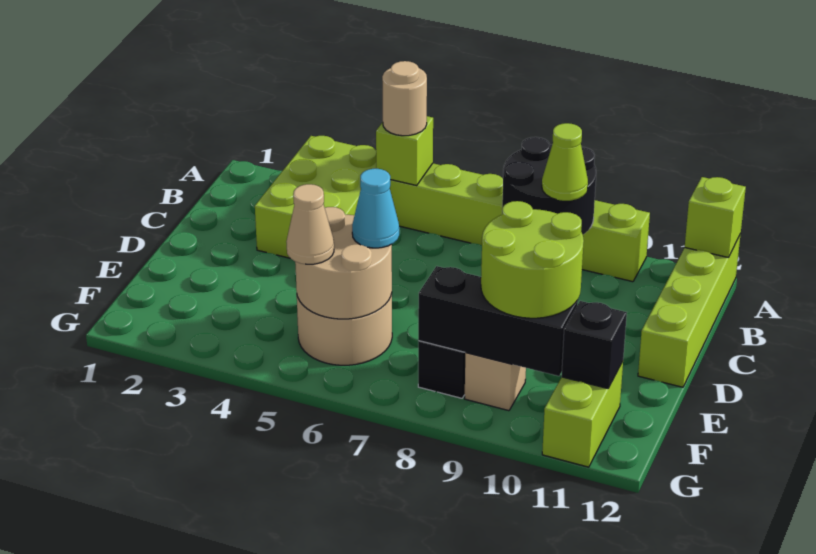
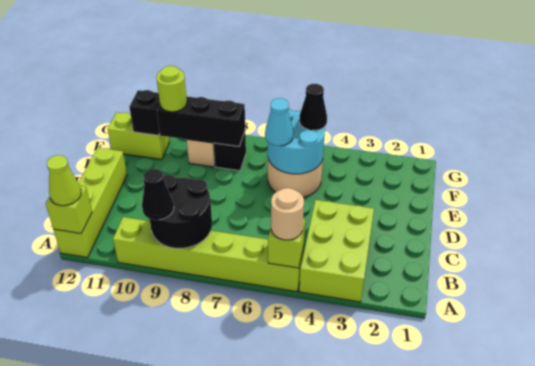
none -> black 1x1 cone [142,169,174,220]
lime 1x1 cone [542,123,588,201] -> lime 1x1 cone moved to [47,155,81,206]
tan 2x2 round brick [295,207,392,319] -> cyan 2x2 round brick [268,109,325,174]
lime 2x2 round brick [481,201,584,318] -> lime 1x1 round brick [156,66,187,112]
tan 1x1 cone [286,184,334,264] -> black 1x1 cone [299,84,327,130]
lime 1x2 brick [542,362,623,467] -> lime 1x2 brick turned to [108,112,169,160]

